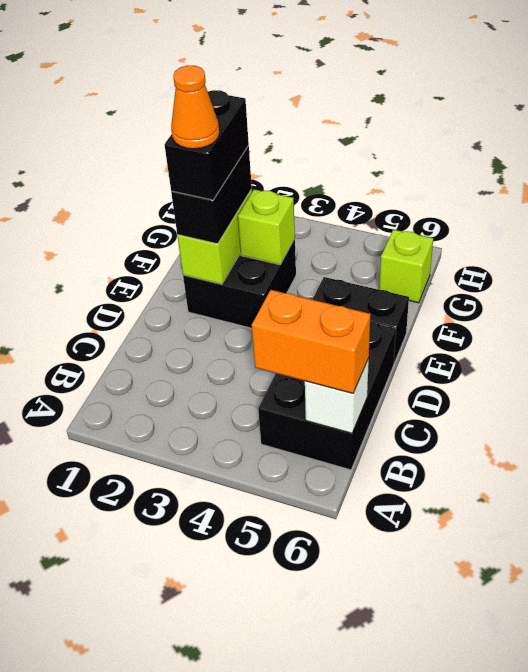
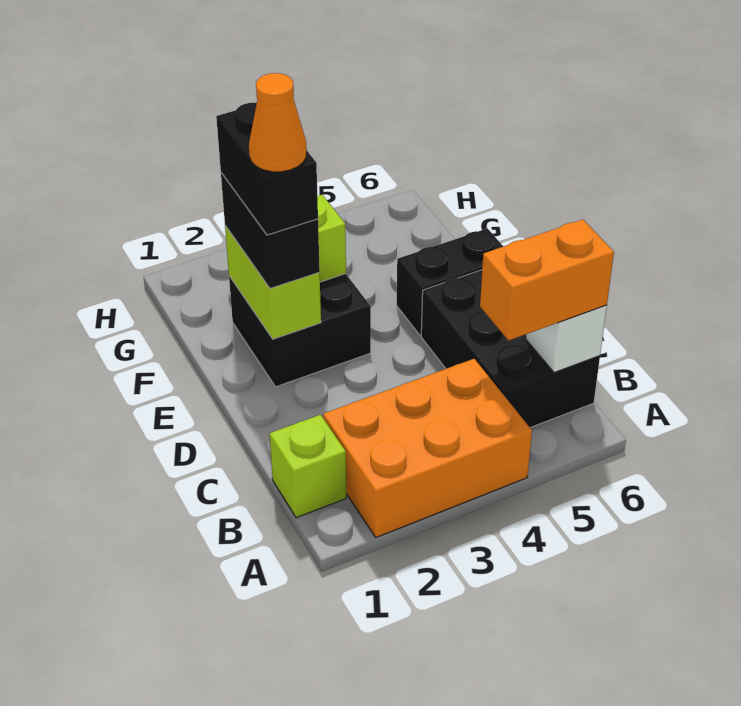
none -> orange 2x3 brick [323,359,532,537]
lime 1x1 brick [379,230,433,303] -> lime 1x1 brick moved to [270,415,346,518]

